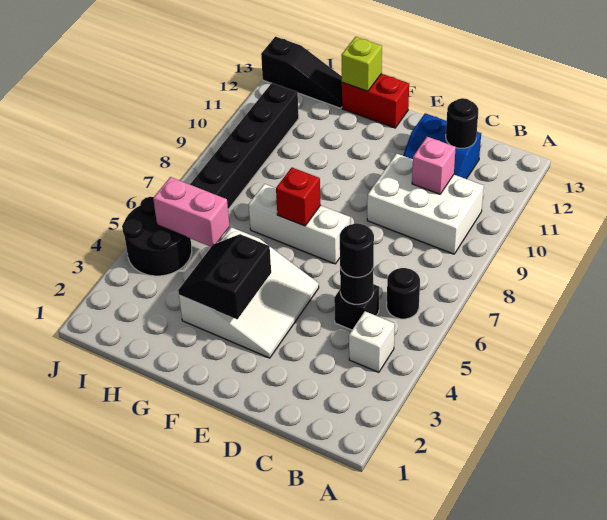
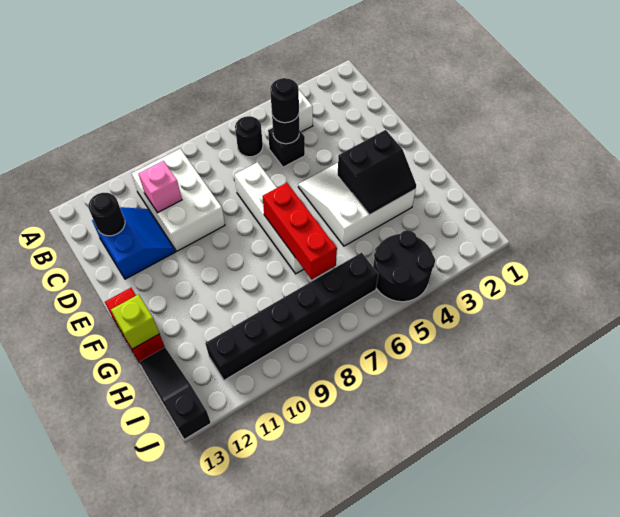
white 1x3 brick [249,184,350,264] -> white 1x4 brick [234,162,304,274]
red 1x1 brick [276,168,321,226] -> red 1x3 brick [262,183,337,279]
pink 1x2 brick [153,177,229,247] -> none

